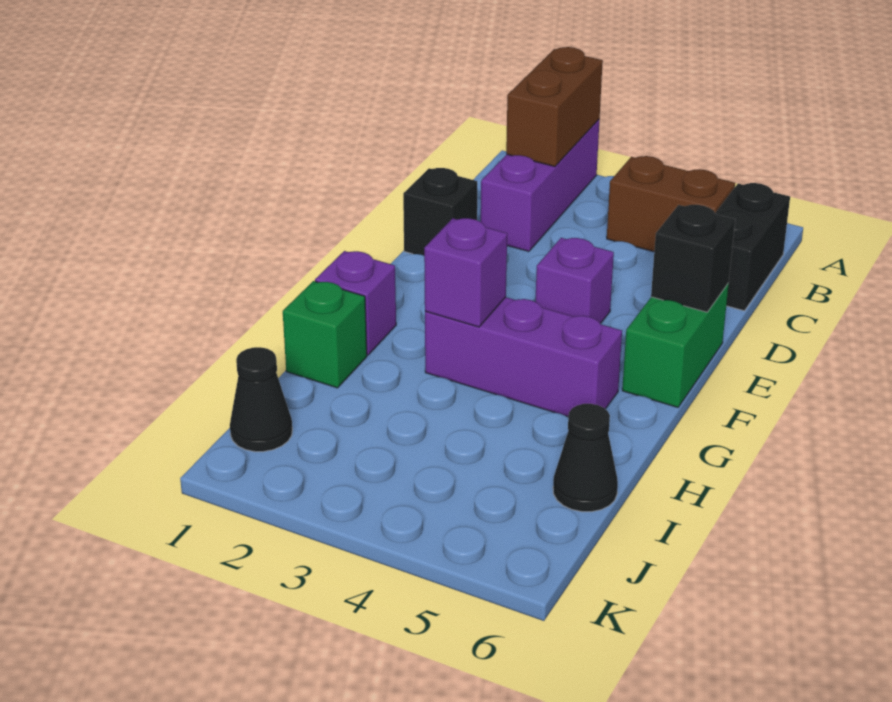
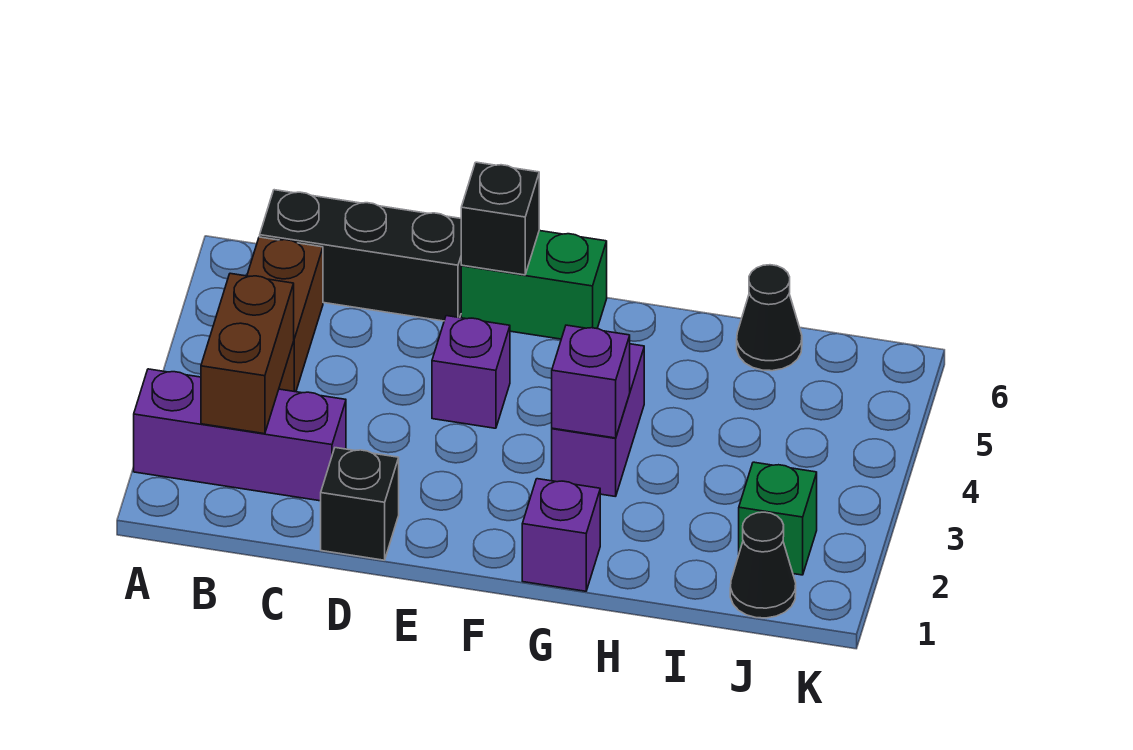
brown 1x2 brick [506,47,603,167] -> brown 1x2 brick turned to [201,273,294,434]
black 1x2 brick [715,183,790,311] -> black 1x3 brick [260,190,461,321]
purple 1x3 brick [425,297,622,416] -> purple 1x2 brick [552,344,644,497]
green 1x1 brick [283,281,367,388] -> green 1x1 brick moved to [739,462,817,575]

